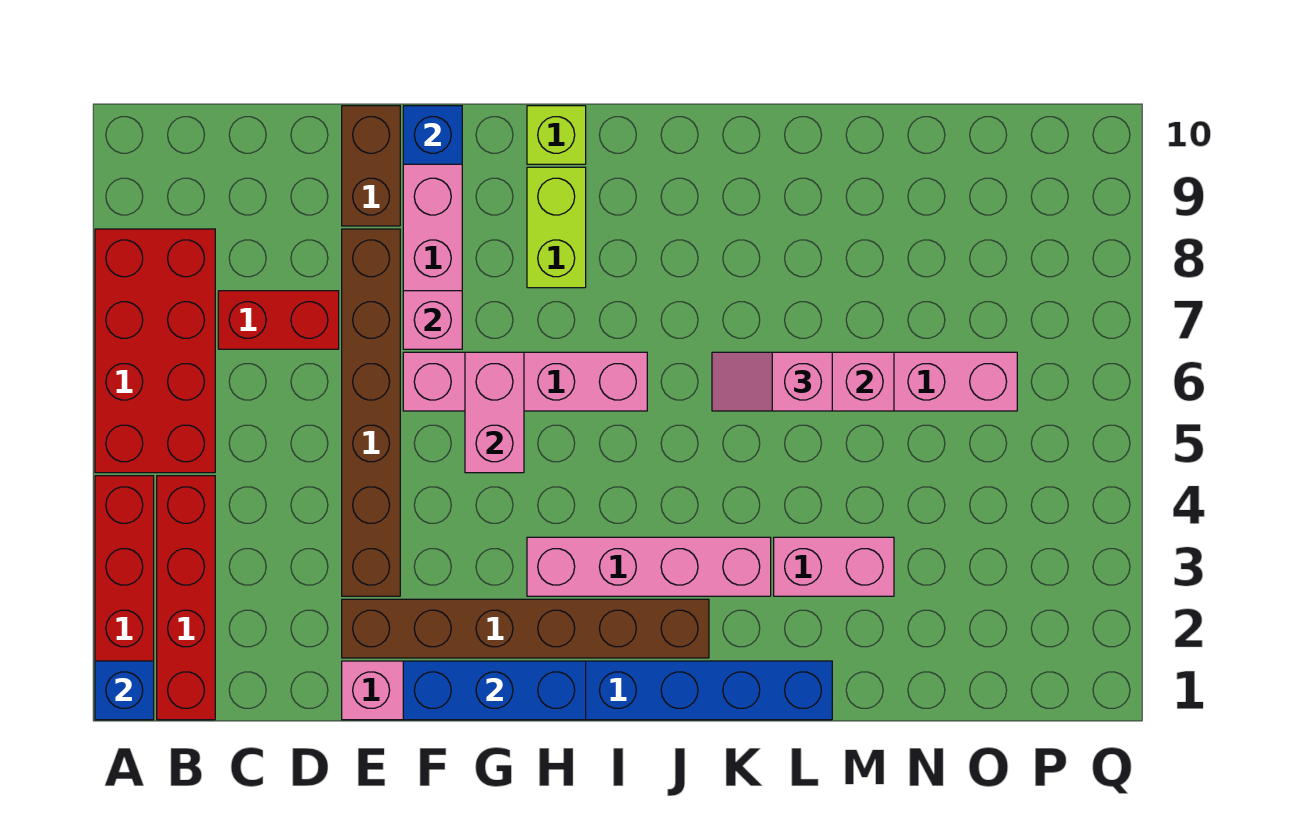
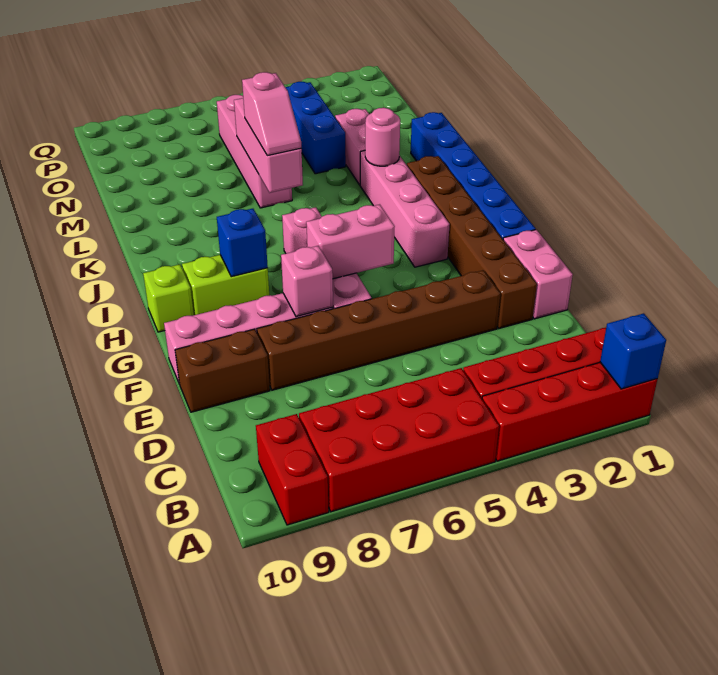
red 1x2 brick [218,291,339,349] -> red 1x2 brick moved to [256,414,329,525]
blue 1x3 brick [403,661,586,720] -> blue 1x3 brick moved to [285,81,346,174]
blue 1x1 brick [403,106,462,164] -> blue 1x1 brick moved to [217,209,268,277]
none -> pink 1x1 round brick [365,108,400,166]

